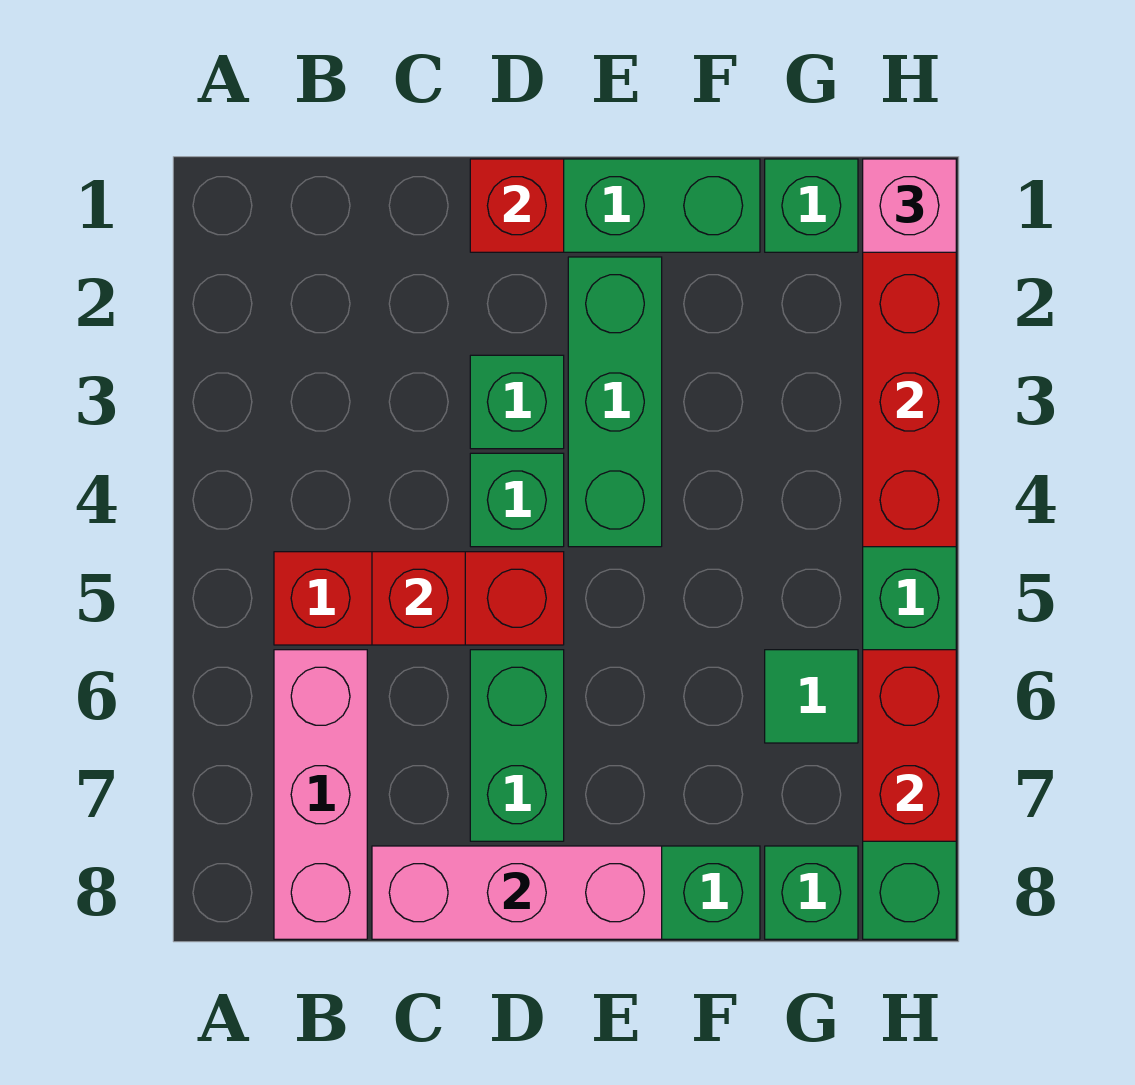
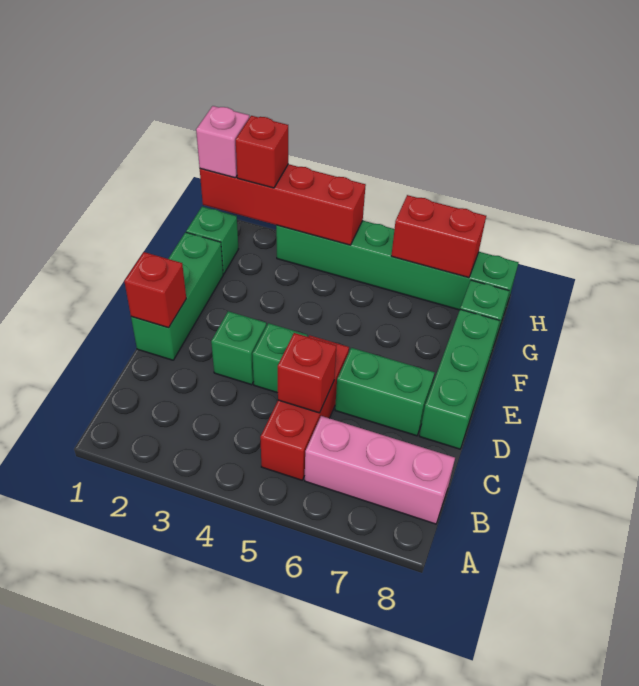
pink 1x3 brick [372,846,662,939] -> none
green 1x3 brick [568,257,662,547] -> none
green 1x1 tile [765,650,858,743] -> none
none -> red 1x1 brick [236,116,288,188]

